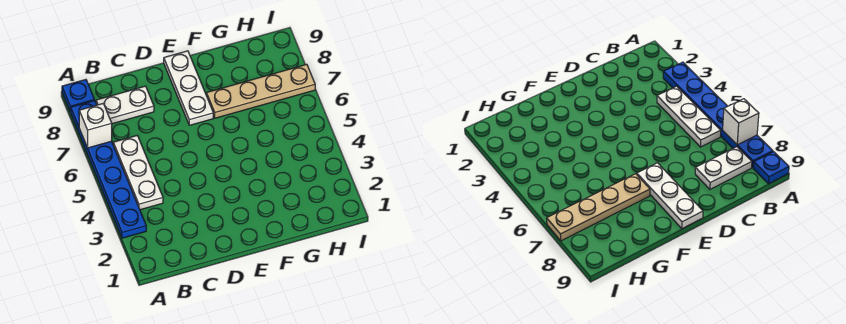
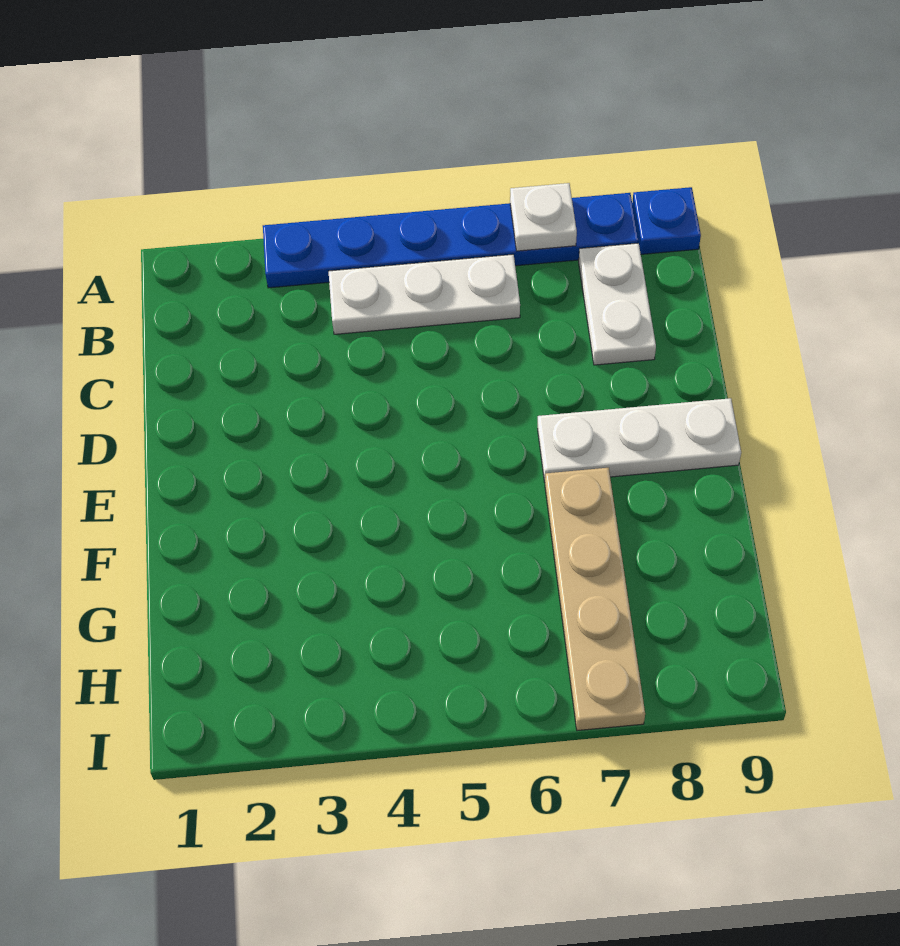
white 1x1 brick [79,104,112,148] -> white 1x1 plate [510,183,577,251]

